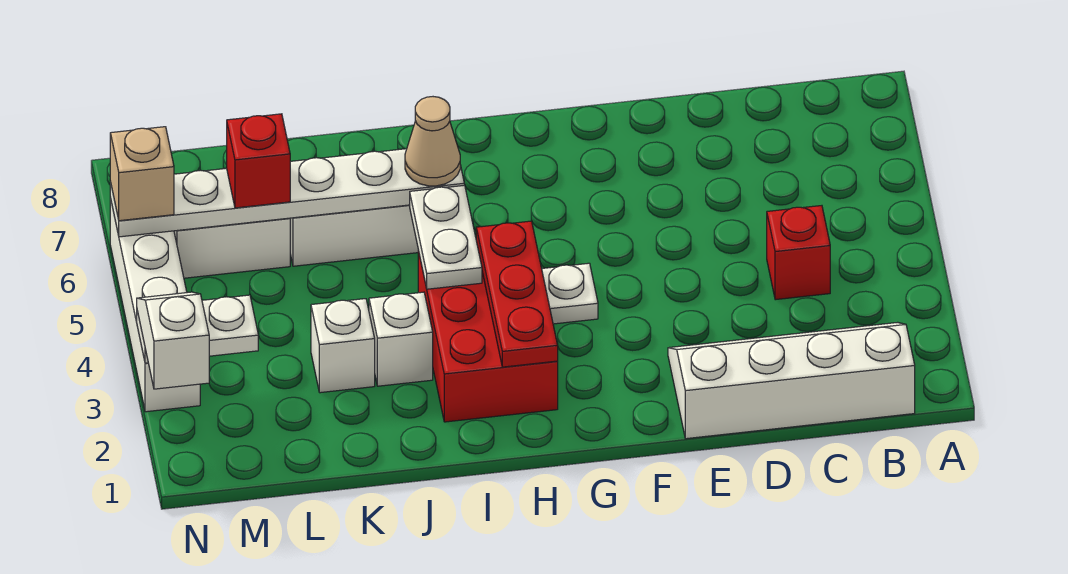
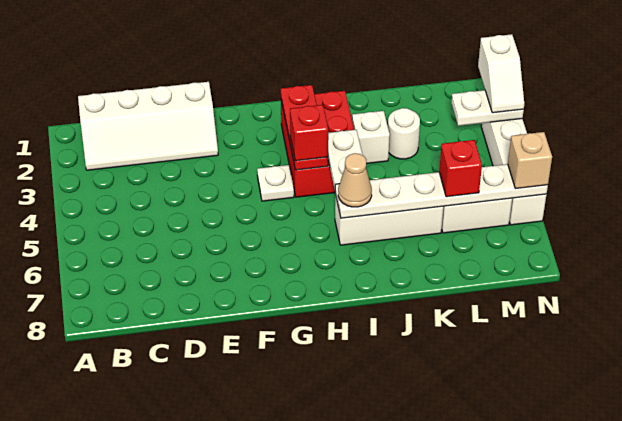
red 1x1 brick [767,206,830,300] -> red 1x1 brick moved to [290,105,328,161]
white 1x1 brick [311,299,375,393] -> white 1x1 round brick [388,108,420,159]

